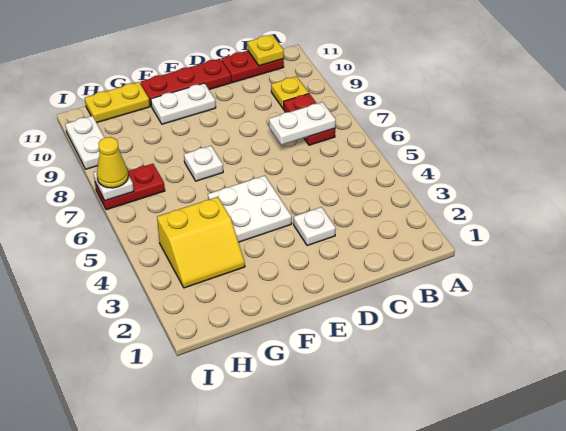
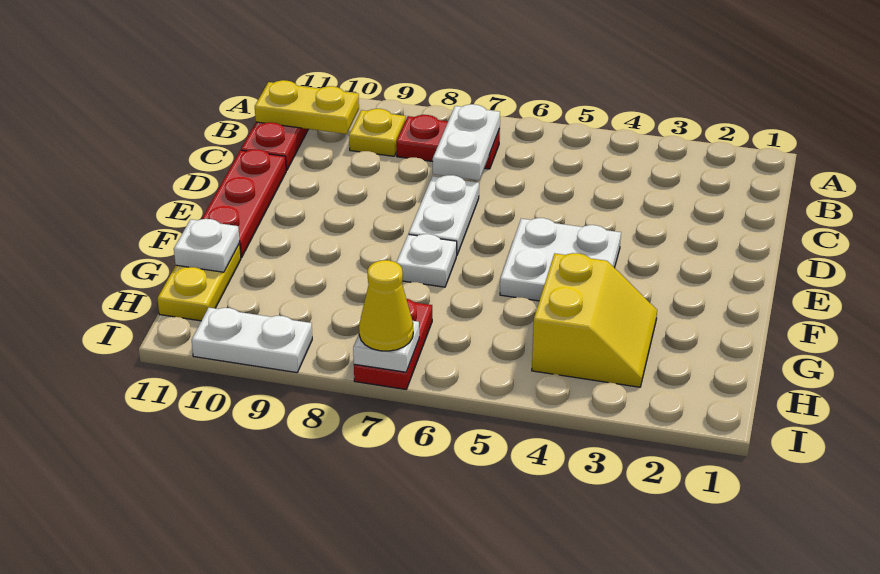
yellow 1x1 plate [248,35,284,66] -> yellow 1x2 plate [255,80,359,134]
white 1x1 plate [294,207,336,246] -> white 1x1 plate moved to [174,219,240,272]
white 1x2 plate [151,83,216,124] -> white 1x2 plate moved to [409,175,479,255]

